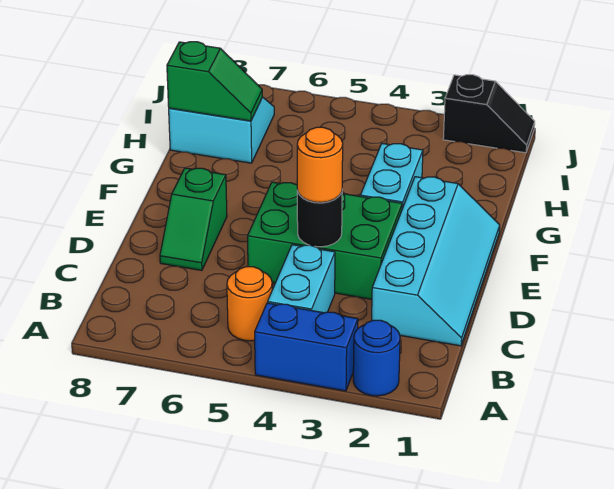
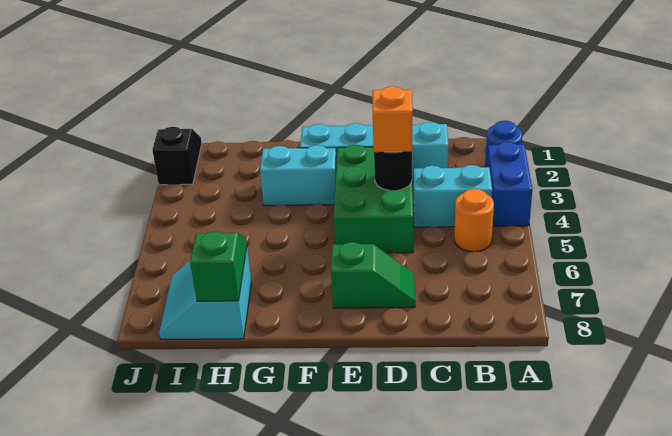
orange 1x1 round brick [297,127,343,203] -> orange 1x1 brick [373,86,412,152]

